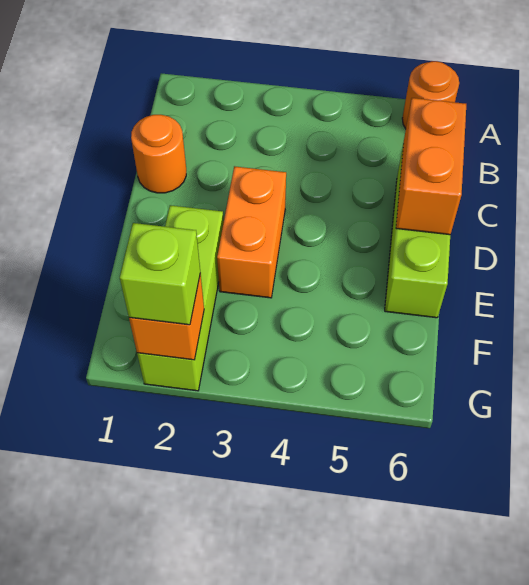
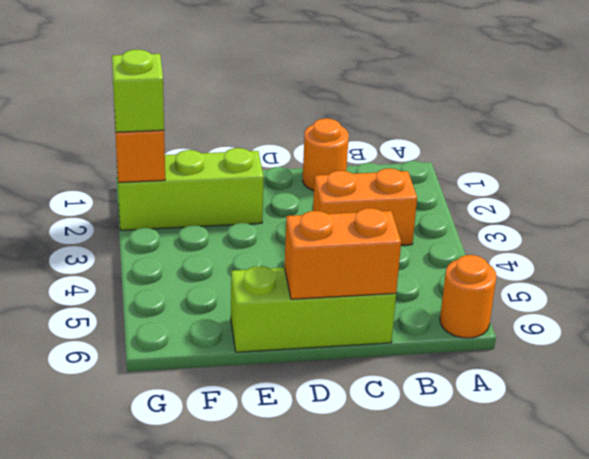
orange 1x2 brick [217,166,286,298] -> orange 1x2 brick moved to [313,168,417,245]

